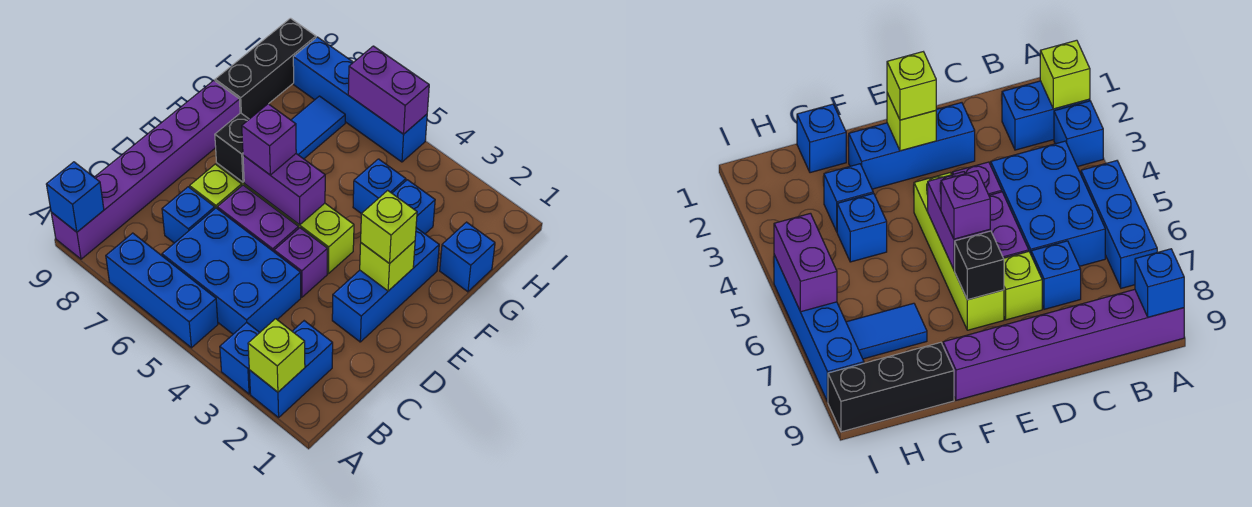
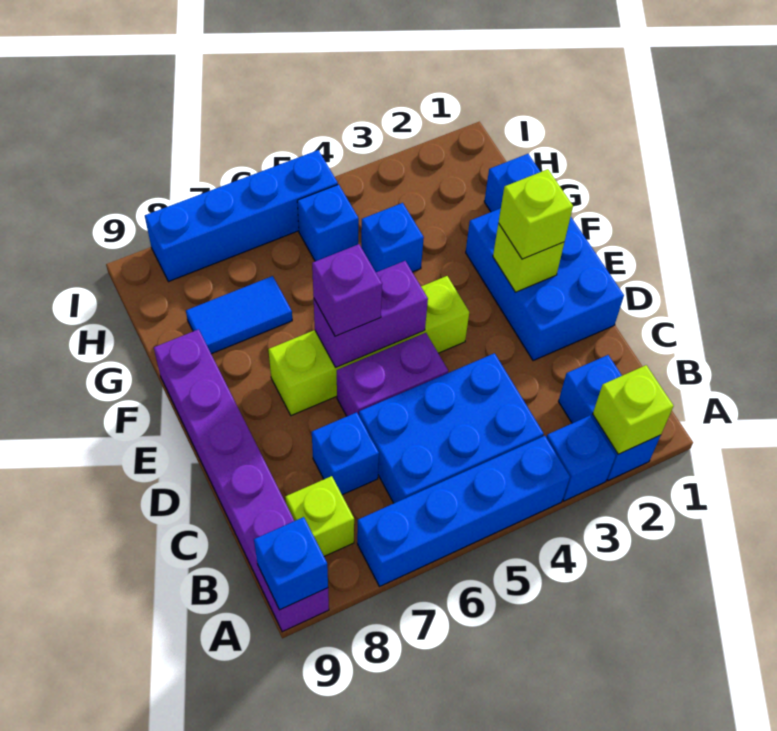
blue 1x3 brick [106,233,218,348] -> blue 1x4 brick [357,436,570,587]
blue 1x3 brick [332,228,439,342] -> blue 2x3 brick [466,208,624,361]
purple 1x1 brick [274,228,328,297] -> none
lime 1x1 brick [190,164,242,208] -> lime 1x1 brick moved to [285,476,354,556]
black 1x1 brick [215,113,249,182] -> none
blue 1x1 brick [392,180,435,234] -> blue 1x1 brick moved to [297,184,359,261]
blue 1x2 tile [291,96,345,159] -> blue 1x2 tile turned to [186,276,292,354]
black 1x3 brick [215,18,316,119] -> none
purple 1x2 brick [348,46,429,134] -> none

